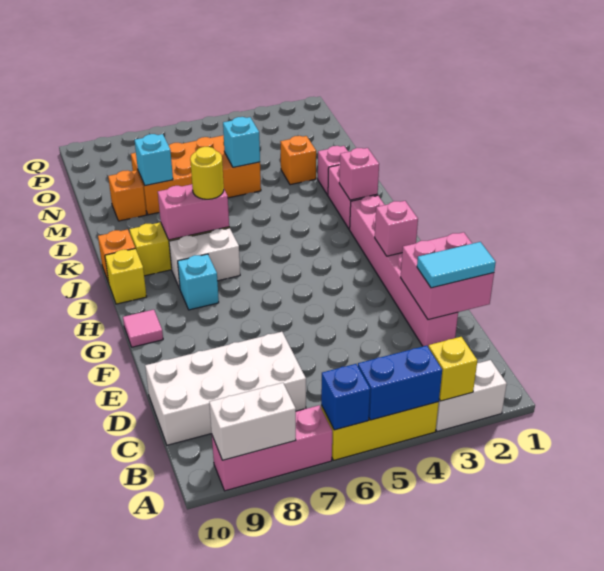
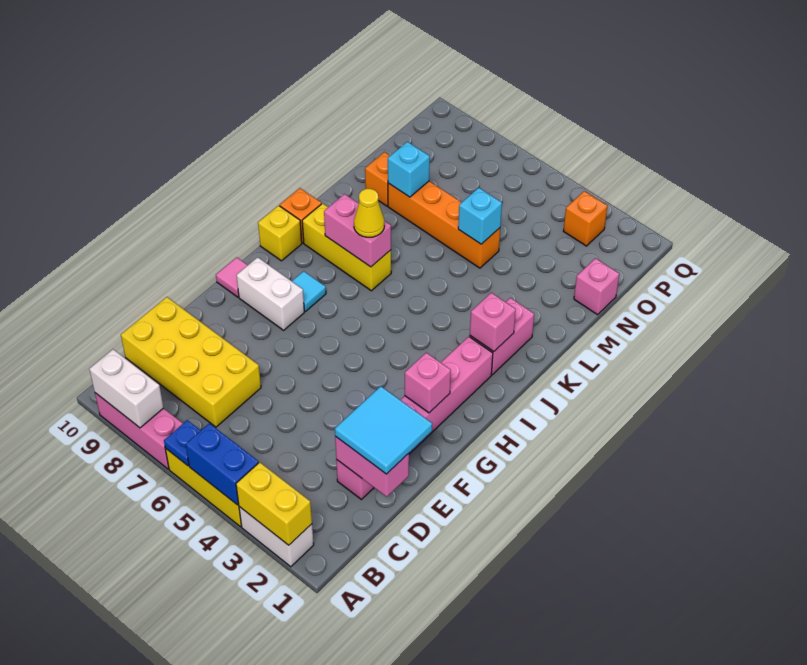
yellow 1x1 brick [428,337,477,401] -> yellow 1x2 brick [236,462,312,545]
blue 1x1 brick [321,364,370,430] -> blue 1x1 plate [164,420,201,466]
white 2x4 brick [145,332,306,445] -> yellow 2x4 brick [121,297,261,427]
pink 2x2 brick [401,232,494,320] -> pink 1x2 brick [335,436,409,497]
cyan 1x2 tile [417,242,496,288] -> cyan 2x2 tile [335,386,432,474]
cyan 1x1 brick [178,254,219,310] -> cyan 1x1 tile [292,271,326,311]
white 1x2 brick [169,228,240,288] -> white 1x2 brick moved to [236,257,304,330]
yellow 1x1 round brick [190,147,224,199] -> yellow 1x1 cone [354,189,384,237]
pink 1x1 brick [318,146,348,195] -> pink 1x1 brick moved to [574,258,619,315]
orange 1x1 brick [280,136,316,185] -> orange 1x1 brick moved to [564,191,607,246]
orange 2x4 brick [131,135,261,215] -> orange 1x4 brick [388,181,500,268]

